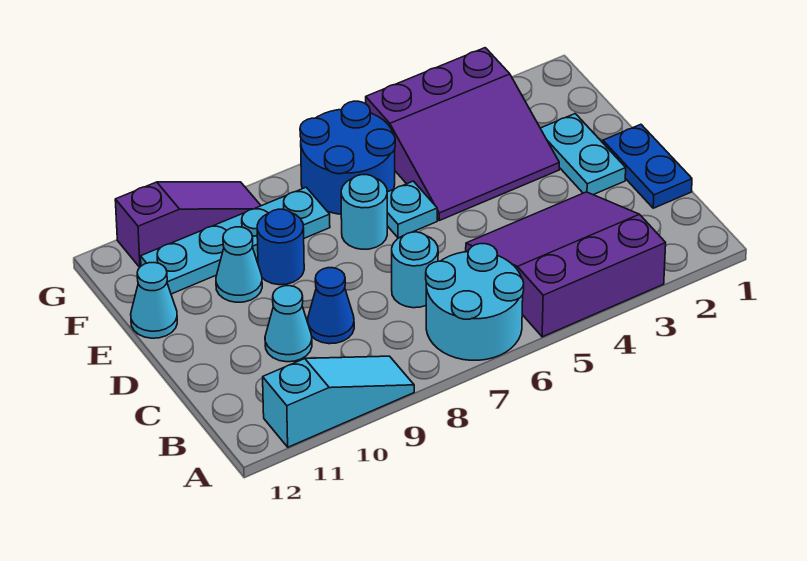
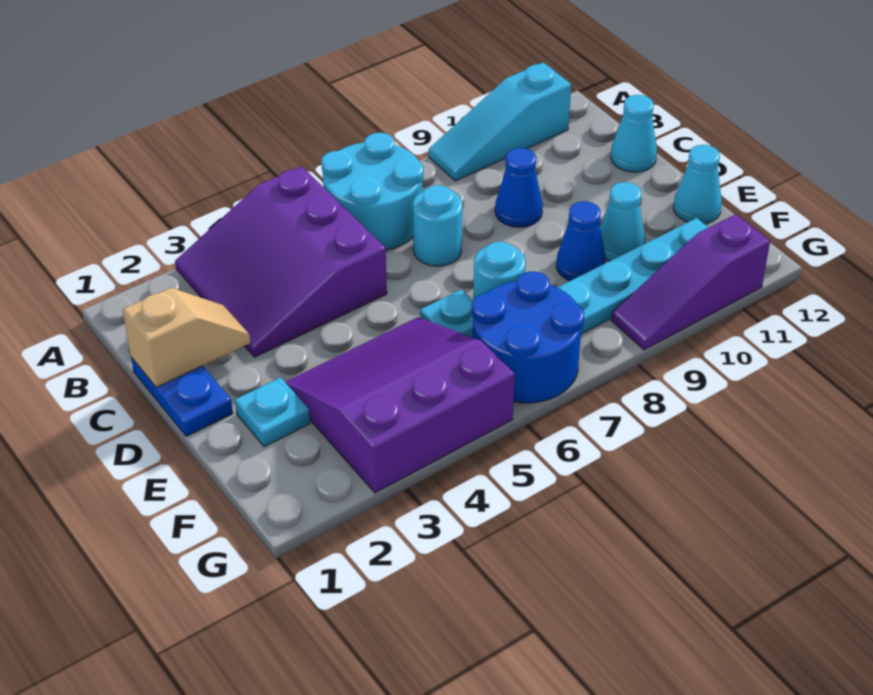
purple 3x3 slope [466,192,666,337] -> purple 3x3 slope turned to [175,166,387,357]
none -> tan 1x2 slope [123,288,250,387]
cyan 1x1 cone [265,286,312,362] -> cyan 1x1 cone moved to [611,95,657,172]
cyan 1x2 plate [540,114,626,195] -> cyan 1x1 plate [235,377,310,447]
blue 1x1 round brick [257,209,304,285] -> blue 1x1 cone [556,201,606,281]

